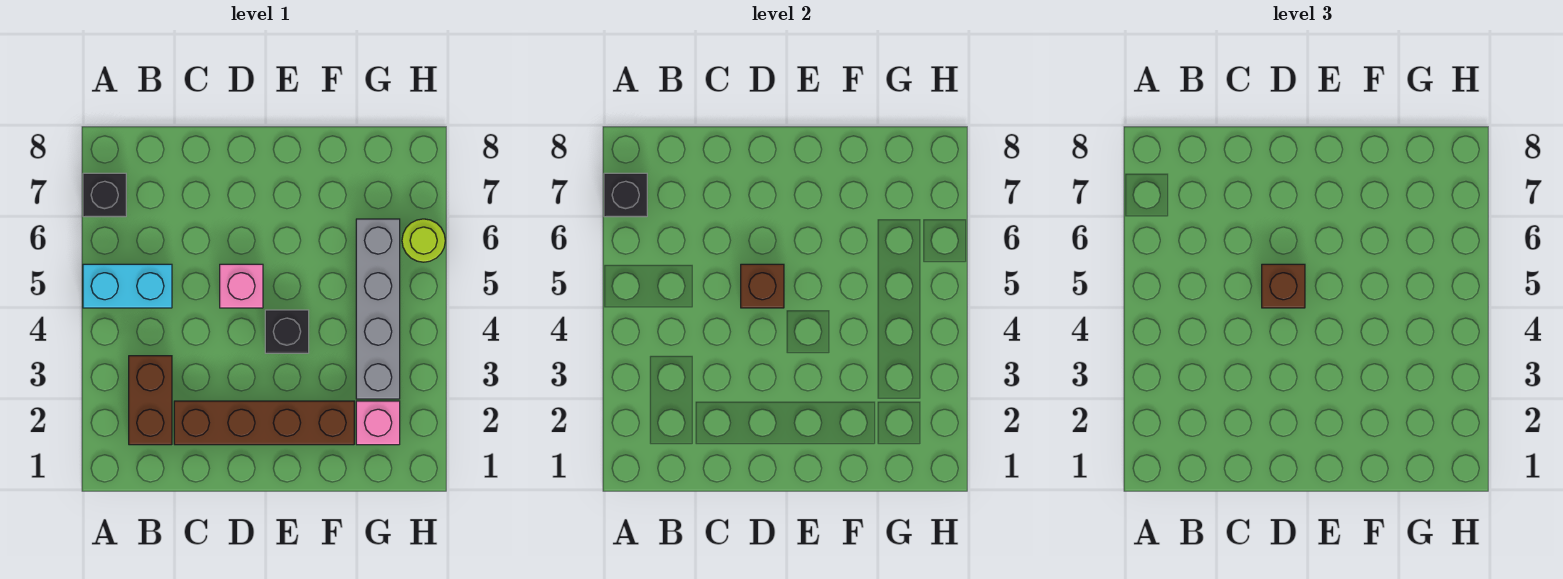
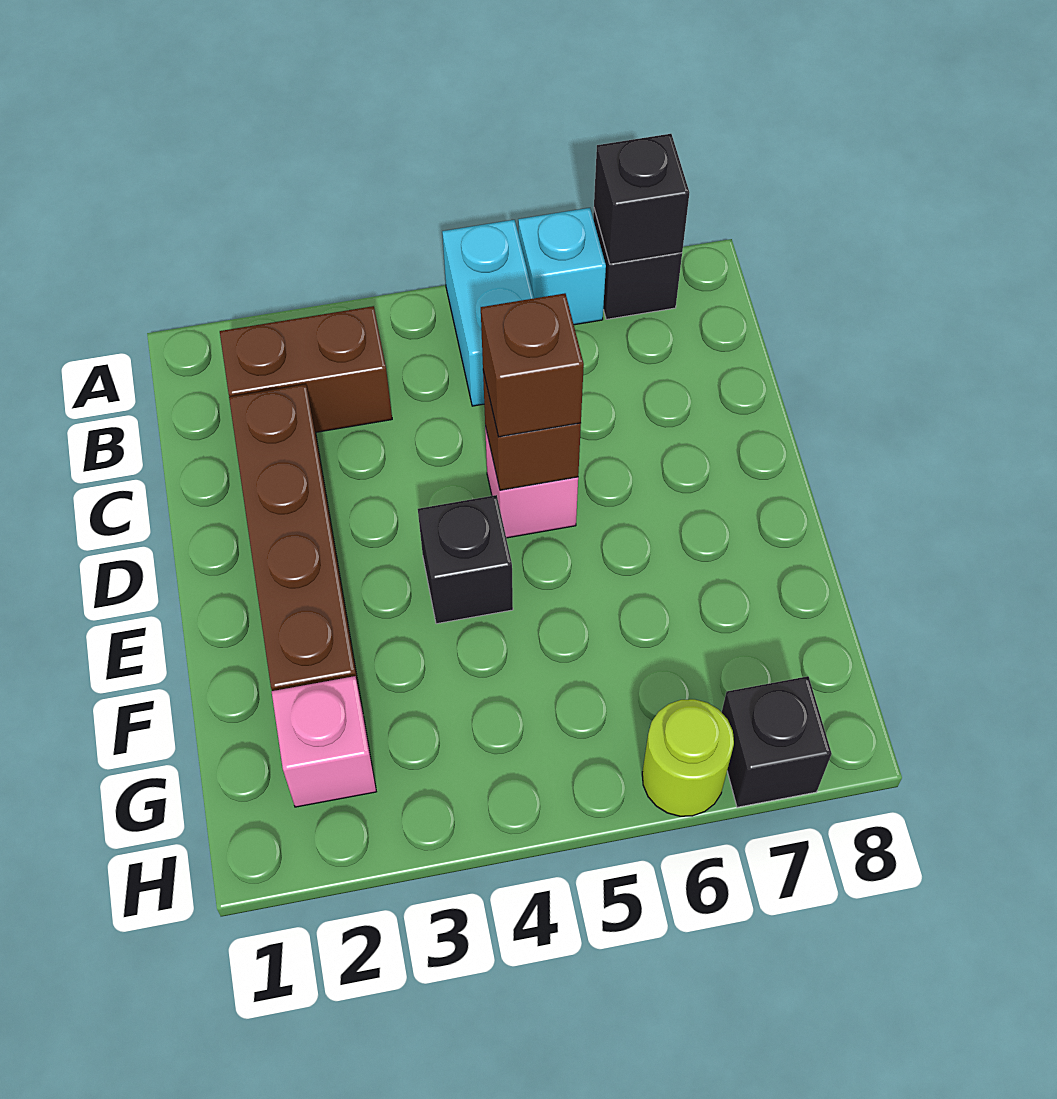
none -> cyan 1x1 brick [518,208,606,325]
grey 1x4 brick [356,219,400,399] -> none
none -> black 1x1 brick [722,676,832,807]

